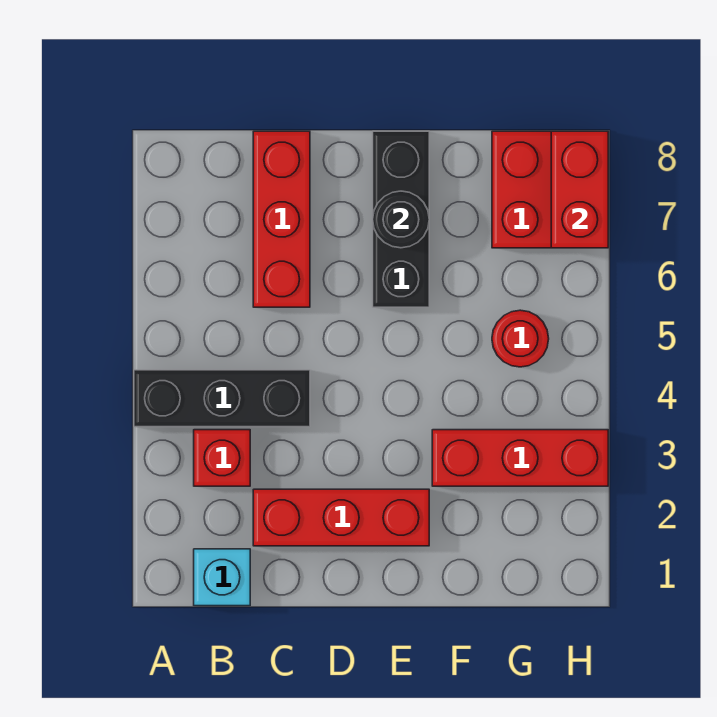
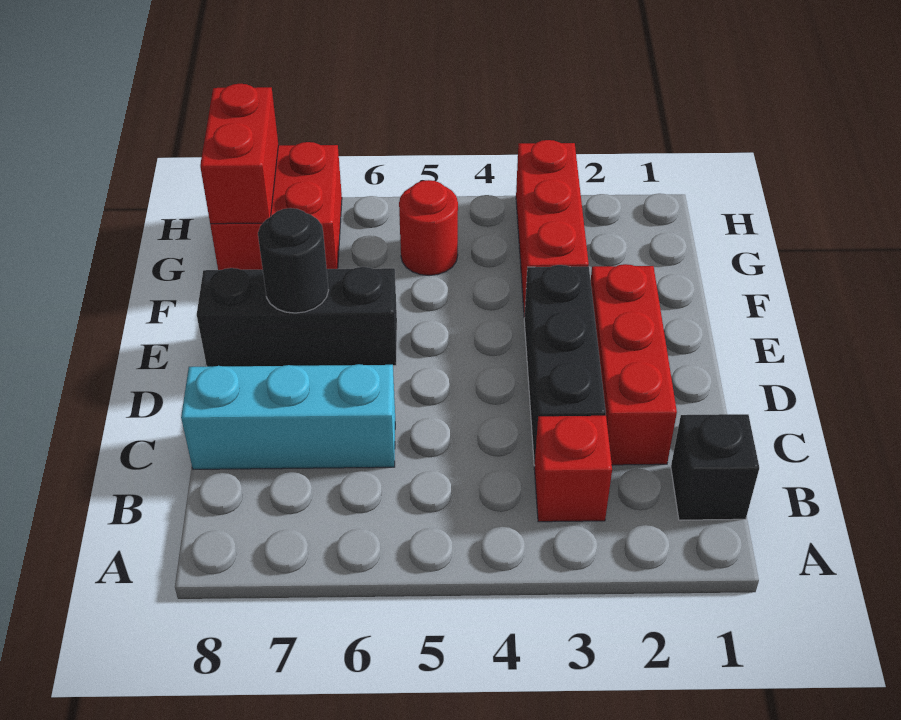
black 1x3 brick [134,370,310,427] -> black 1x3 brick moved to [524,265,606,465]
cyan 1x1 brick [194,549,250,606] -> black 1x1 brick [671,414,759,520]
red 1x3 brick [253,131,310,307] -> cyan 1x3 brick [181,364,395,469]
red 1x2 brick [551,131,608,248] -> red 1x2 brick turned to [200,84,278,224]

